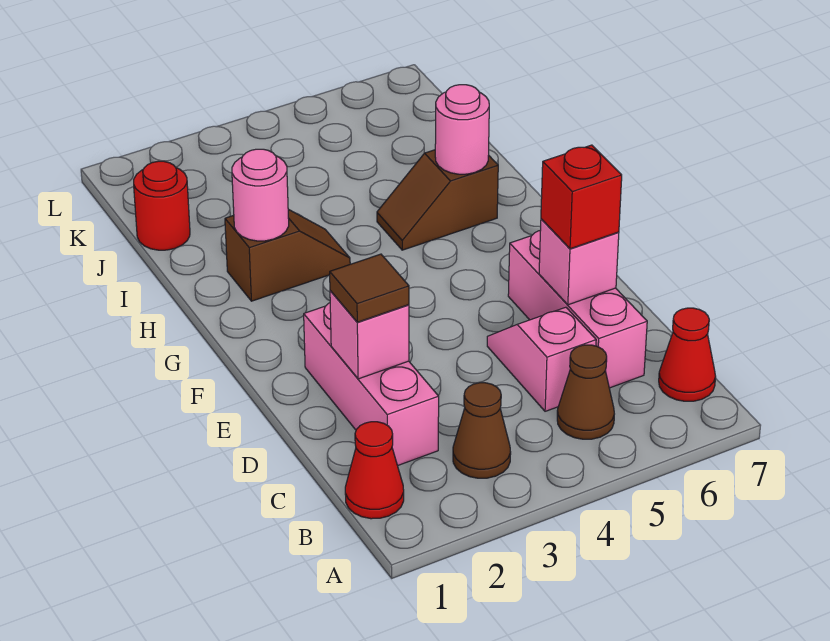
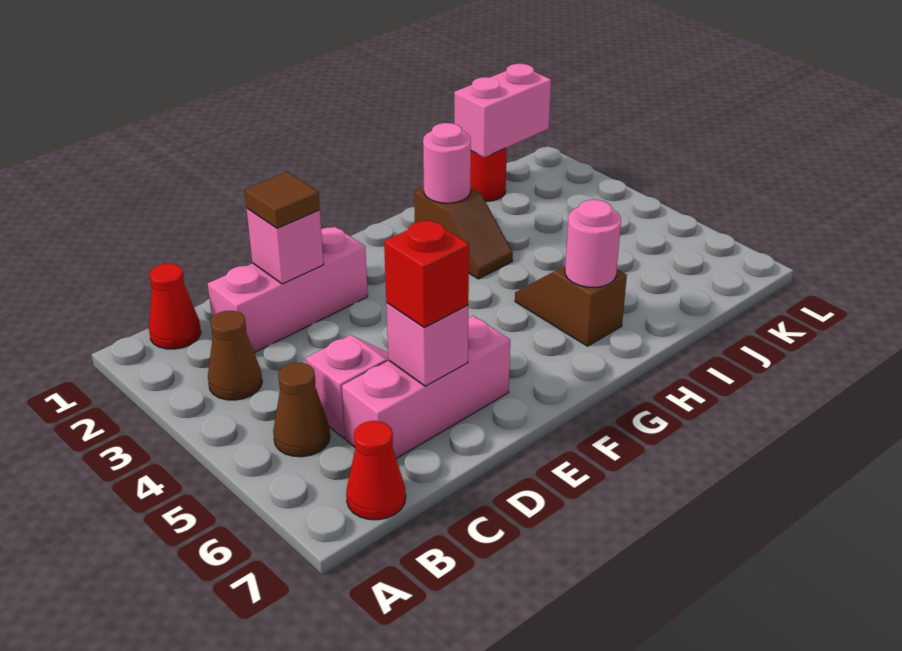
none -> pink 1x2 brick [454,64,551,157]

